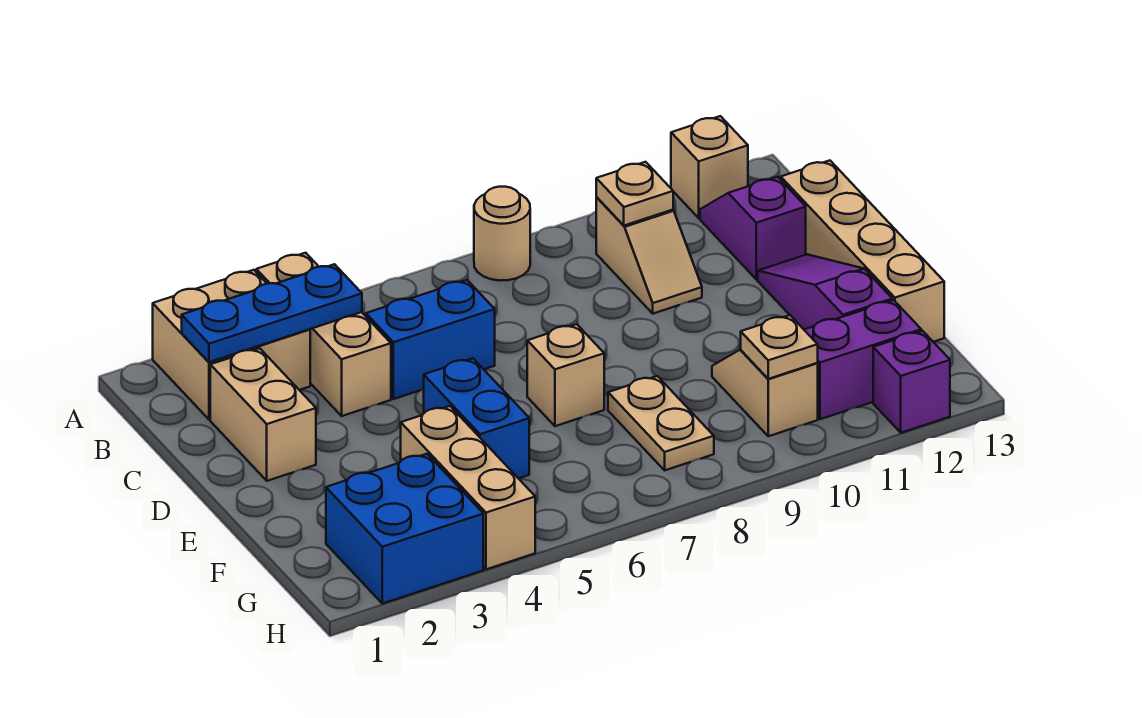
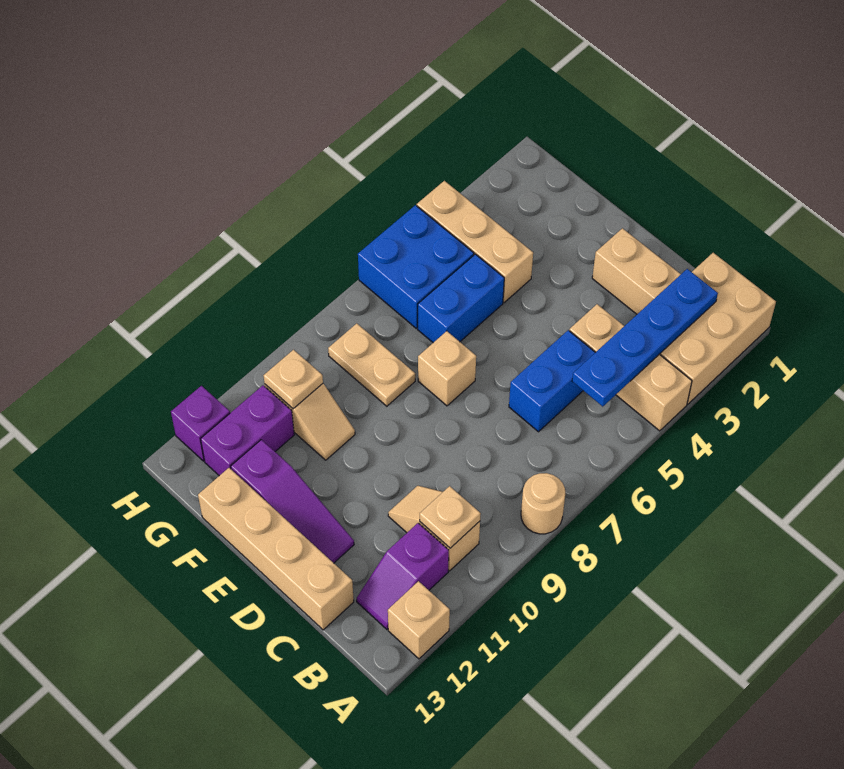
tan 2x2 brick [153,270,310,420] -> tan 2x3 brick [660,253,776,404]
blue 1x3 plate [182,264,362,362] -> blue 1x4 plate [572,269,718,407]
purple 1x2 slope [700,177,806,280] -> purple 1x2 slope turned to [357,523,449,629]
blue 1x2 brick [424,358,529,479] -> blue 1x2 brick turned to [418,254,504,343]
blue 2x2 brick [326,454,483,604] -> blue 2x2 brick moved to [358,205,474,328]

